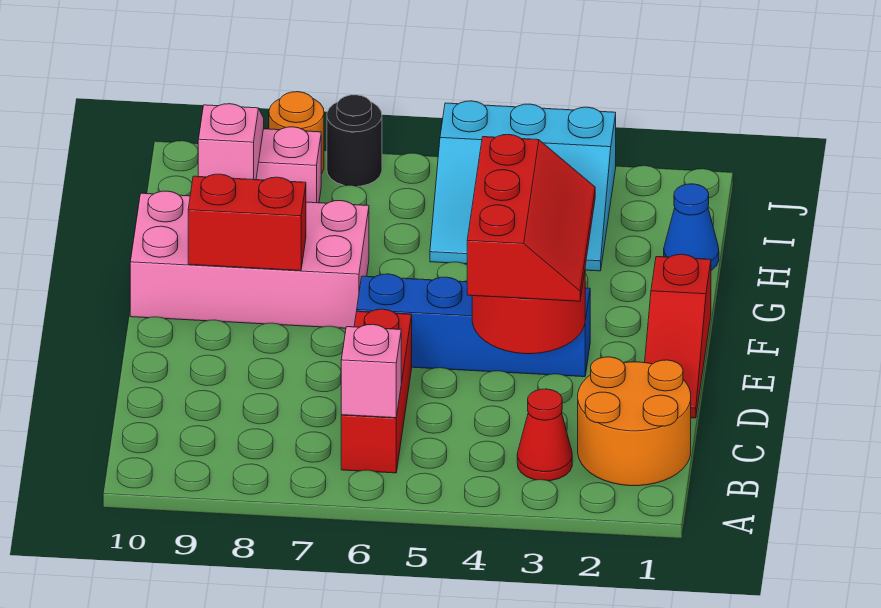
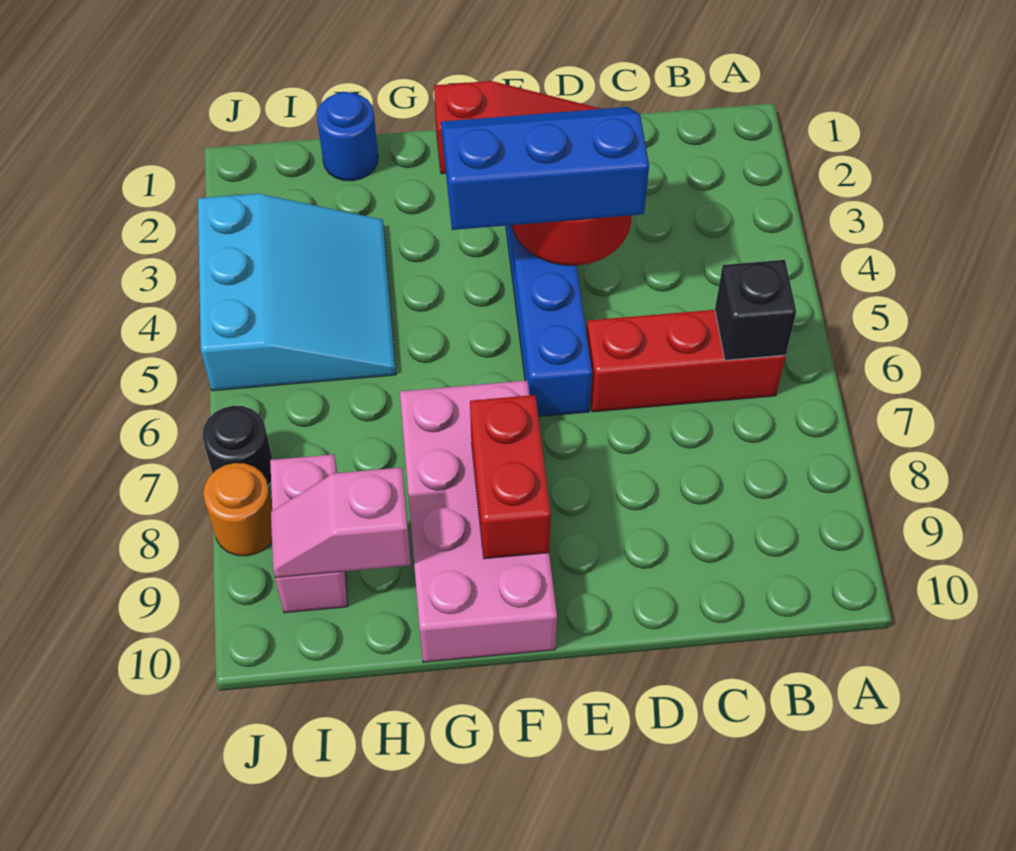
orange 2x2 round brick [578,357,691,486] -> none
red 1x1 cone [517,389,572,481] -> none
pink 1x1 brick [341,324,401,418] -> black 1x1 brick [715,260,796,360]
red 2x3 slope [467,135,595,301] -> blue 2x3 slope [441,107,649,230]
blue 1x1 cone [664,184,719,270] -> blue 1x1 round brick [317,92,378,181]

